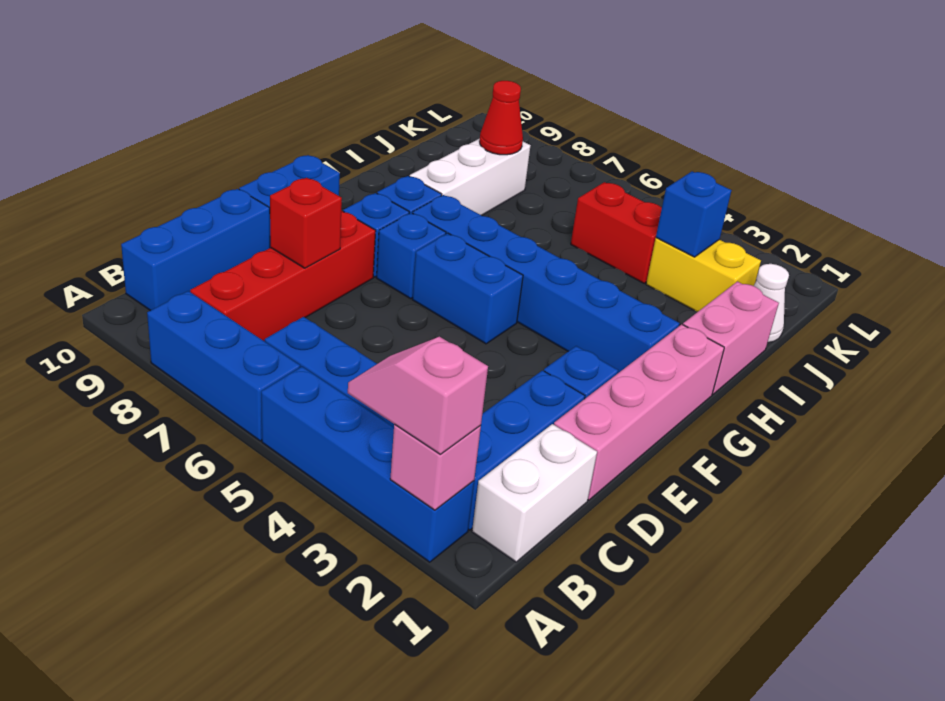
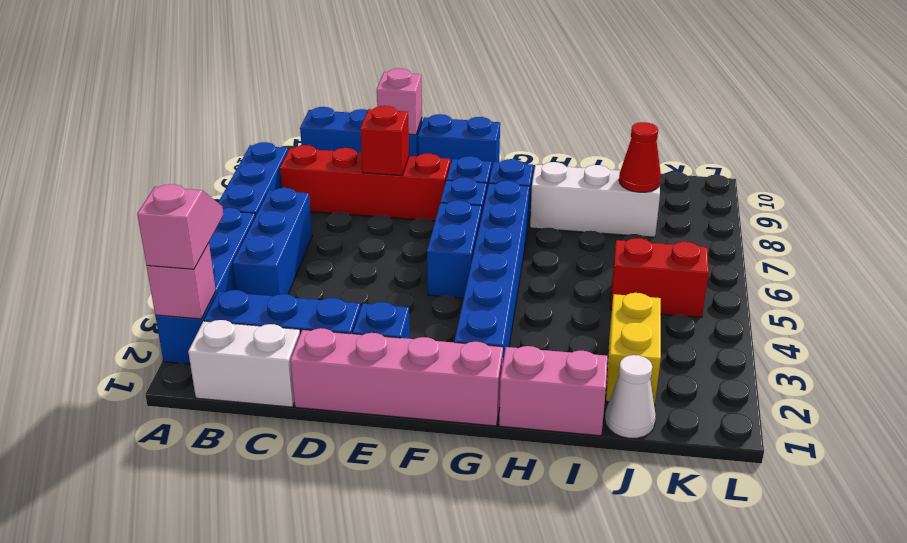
none -> pink 1x1 brick [377,68,422,135]
blue 1x1 brick [656,171,731,257] -> none
red 1x2 brick [571,182,662,283] -> red 1x2 brick turned to [611,238,709,318]

